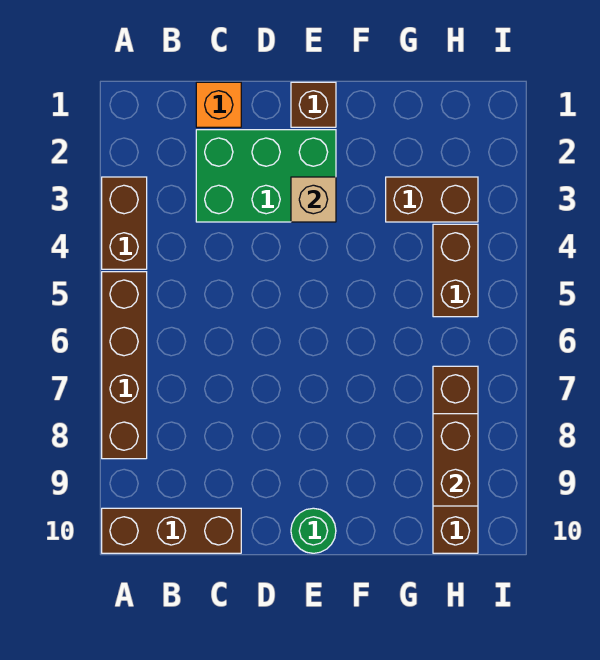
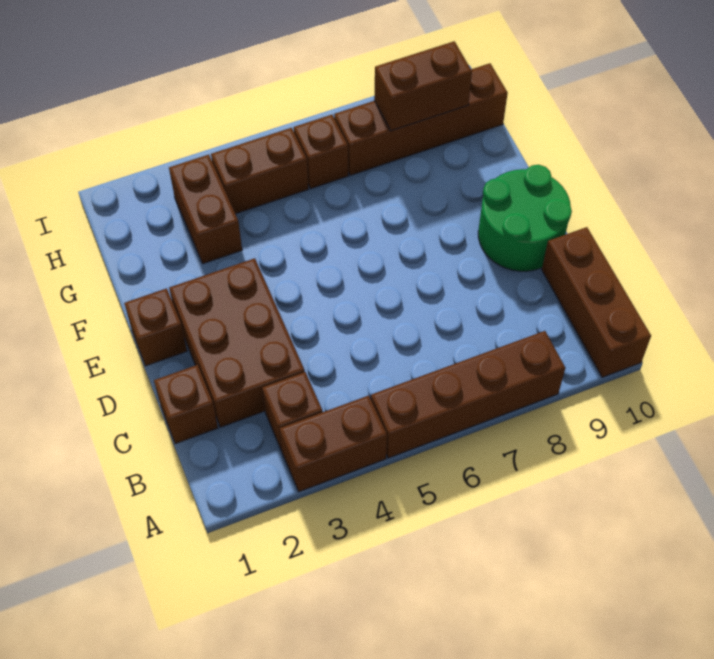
none -> brown 1x1 brick [262,372,323,451]
orange 1x1 brick [196,82,241,127] -> brown 1x1 brick [154,365,218,444]
green 2x3 brick [196,130,336,222] -> brown 2x3 brick [169,258,305,427]
tan 1x1 brick [291,177,336,222] -> none
green 1x1 round brick [291,508,336,553] -> green 2x2 round brick [478,165,572,271]
none -> brown 1x1 brick [294,115,348,189]

